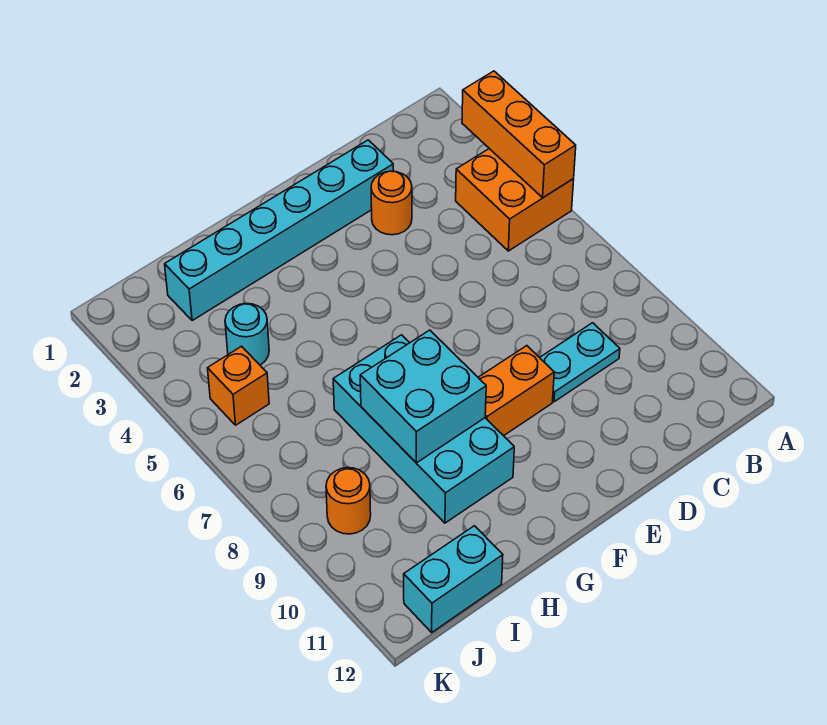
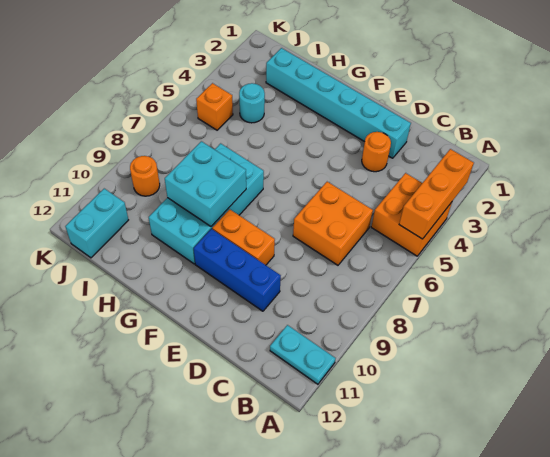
none -> orange 2x2 brick [293,182,373,265]
cyan 1x2 plate [540,323,620,402] -> cyan 1x2 plate moved to [270,325,336,384]
none -> blue 1x3 brick [194,229,281,311]
cyan 1x2 brick [404,526,503,632] -> cyan 1x2 brick turned to [65,189,128,258]

